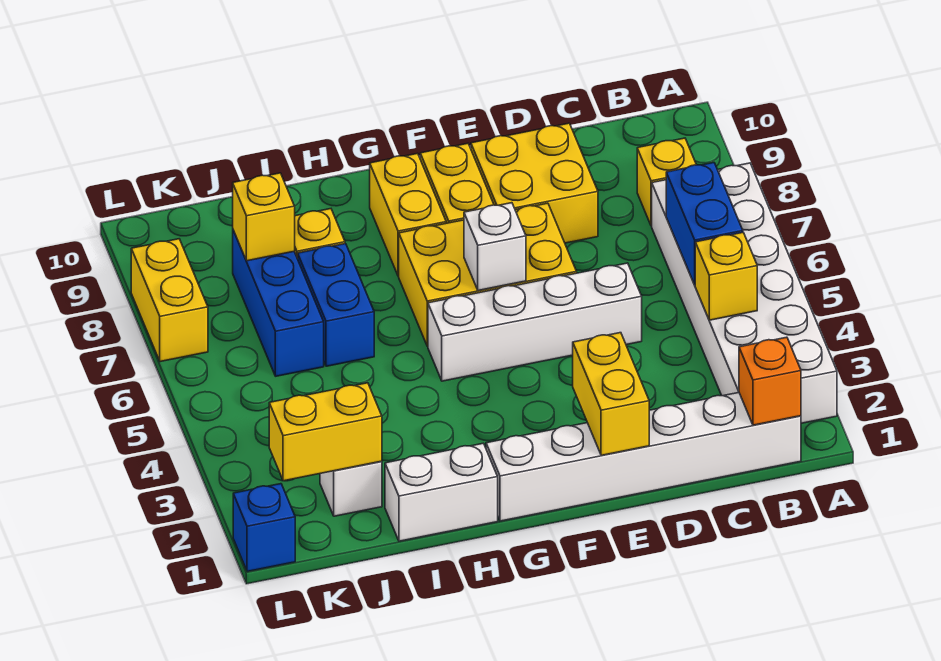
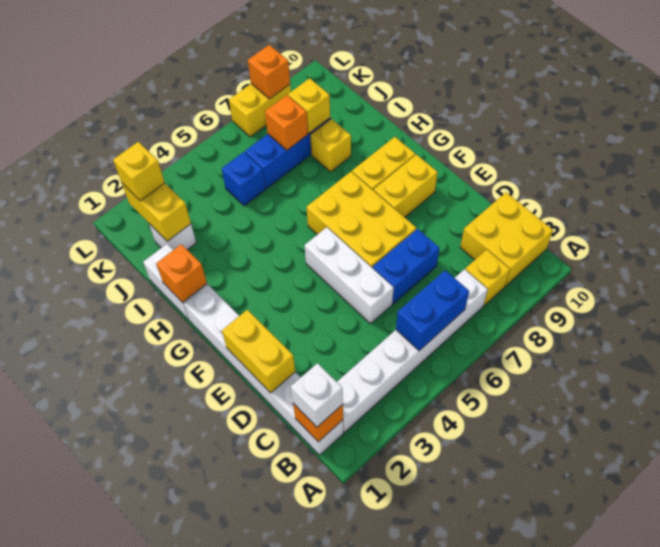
white 2x6 brick [652,163,837,423] -> white 1x6 brick [337,269,488,432]
yellow 1x1 brick [695,233,757,320] -> yellow 1x1 brick moved to [113,142,165,201]
white 1x4 brick [428,263,642,381] -> white 1x3 brick [305,227,394,324]
yellow 2x2 brick [471,123,598,243] -> yellow 2x2 brick moved to [460,192,553,286]
yellow 1x2 brick [573,333,649,455] -> yellow 1x2 brick turned to [222,310,295,393]
white 1x1 brick [464,203,526,291] -> white 1x1 brick moved to [291,363,343,427]
none -> orange 1x1 brick [156,244,207,303]
blue 1x2 brick [298,244,374,366] -> blue 1x2 brick moved to [373,229,439,304]
none -> orange 1x1 brick [265,95,308,150]
blue 1x1 brick [233,484,295,571] -> blue 1x1 brick moved to [222,152,266,206]
none -> orange 1x1 brick [248,45,290,99]

